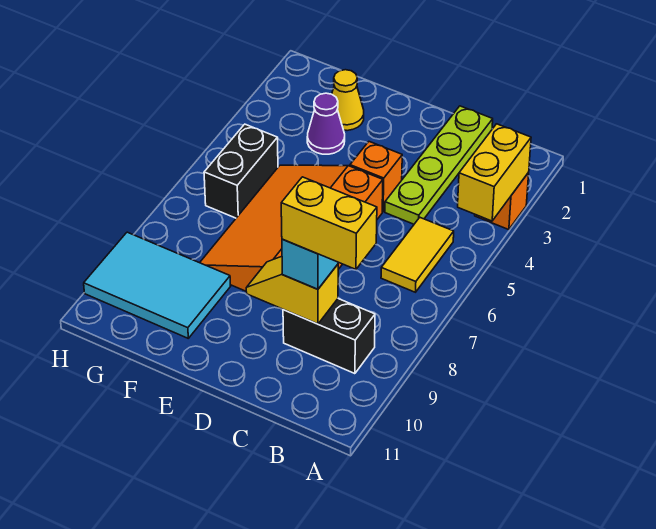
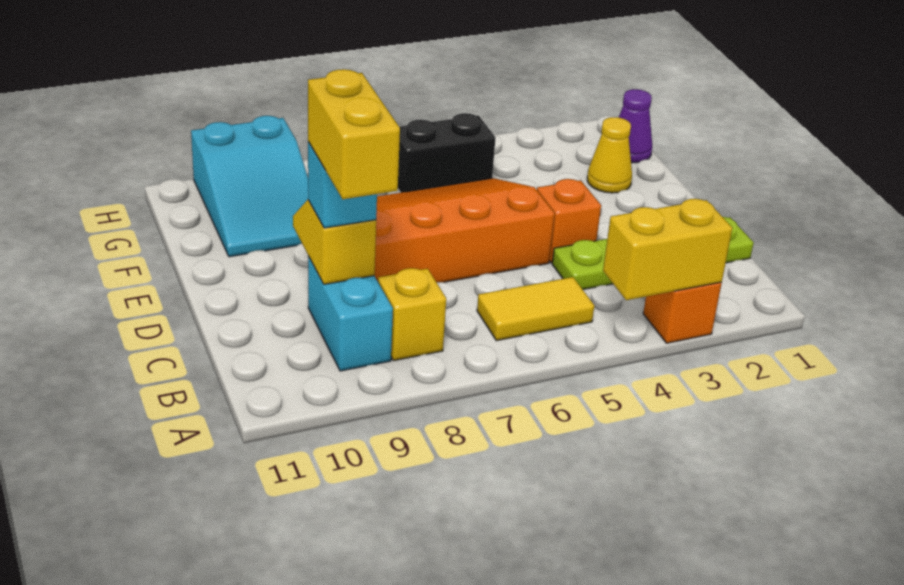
none -> yellow 1x1 brick [378,268,446,361]
black 1x2 brick [283,299,375,374] -> cyan 1x2 brick [308,256,393,371]
purple 1x1 cone [307,93,345,154] -> purple 1x1 cone moved to [619,89,652,163]
cyan 2x3 tile [84,232,230,338] -> cyan 2x3 slope [191,116,308,257]

